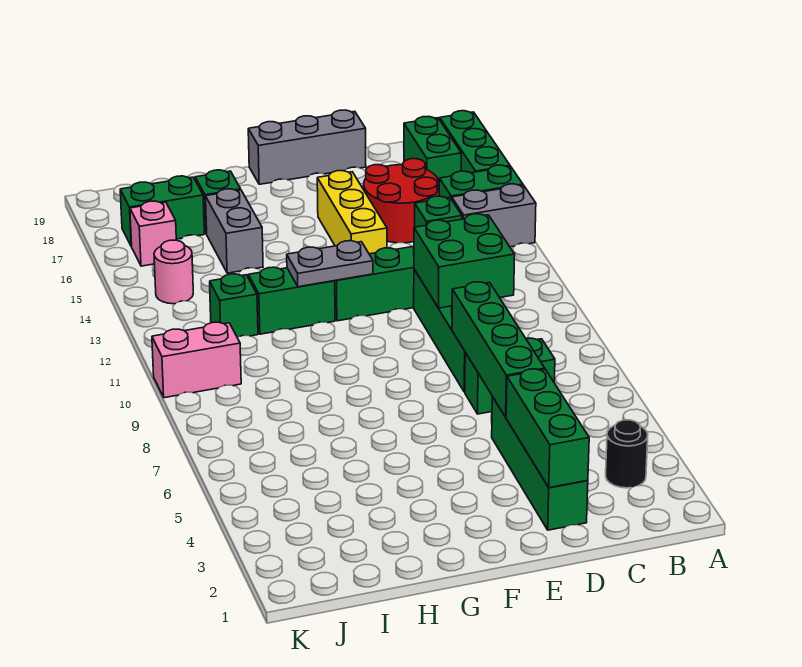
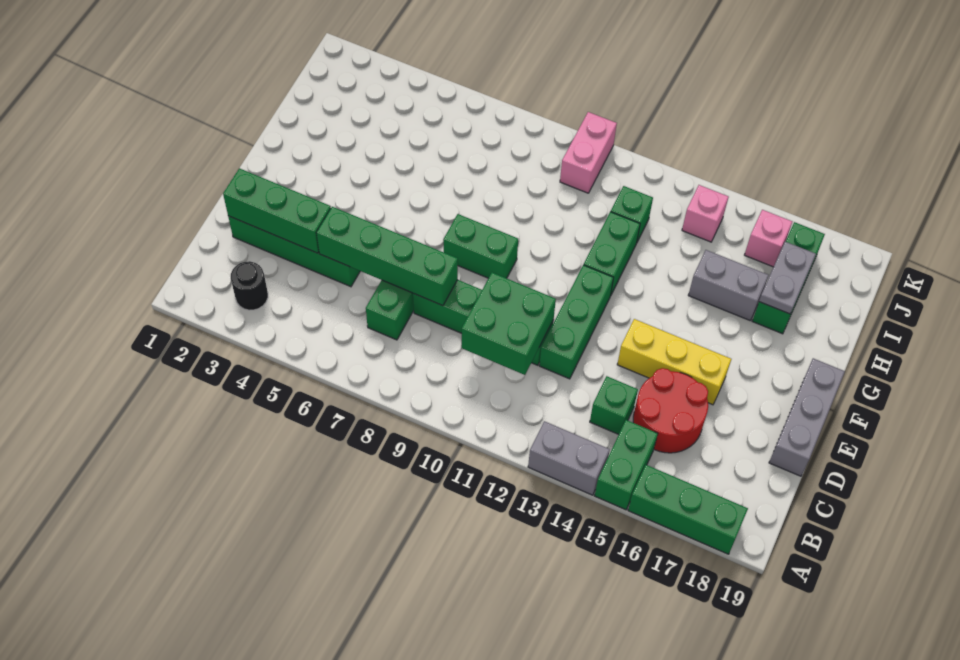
grey 1x2 brick [452,184,536,247] -> grey 1x2 brick turned to [528,421,610,495]
green 1x2 brick [404,116,461,183] -> green 1x2 brick moved to [443,214,518,278]
grey 1x2 plate [287,241,373,287] -> grey 1x2 plate moved to [759,241,816,314]
pink 1x1 round brick [154,240,193,304] -> pink 1x1 brick [682,185,728,242]

